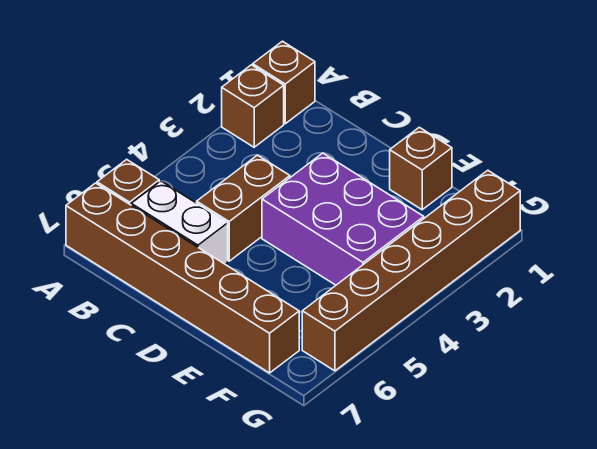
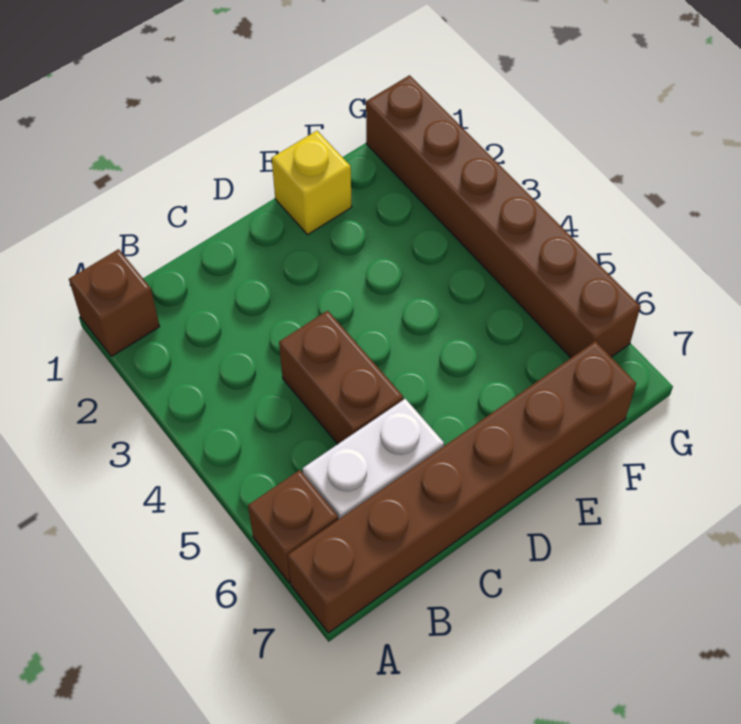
brown 1x1 brick [222,65,284,147] -> none
purple 2x3 brick [262,153,424,285] -> none
brown 1x1 brick [390,127,452,210] -> yellow 1x1 brick [272,131,352,235]

